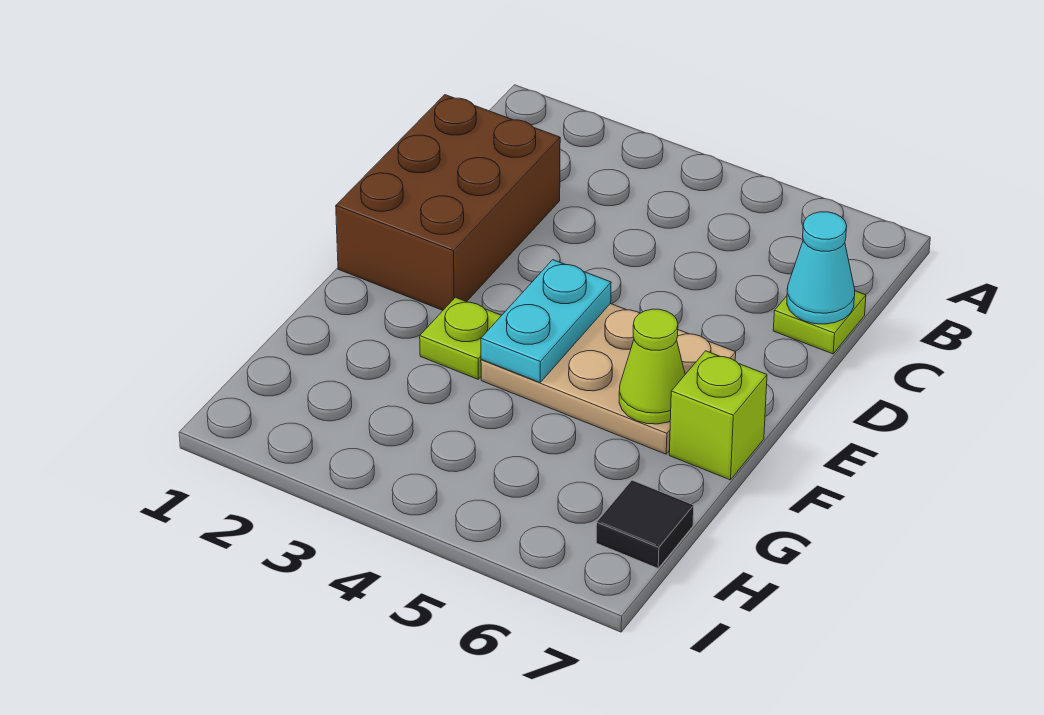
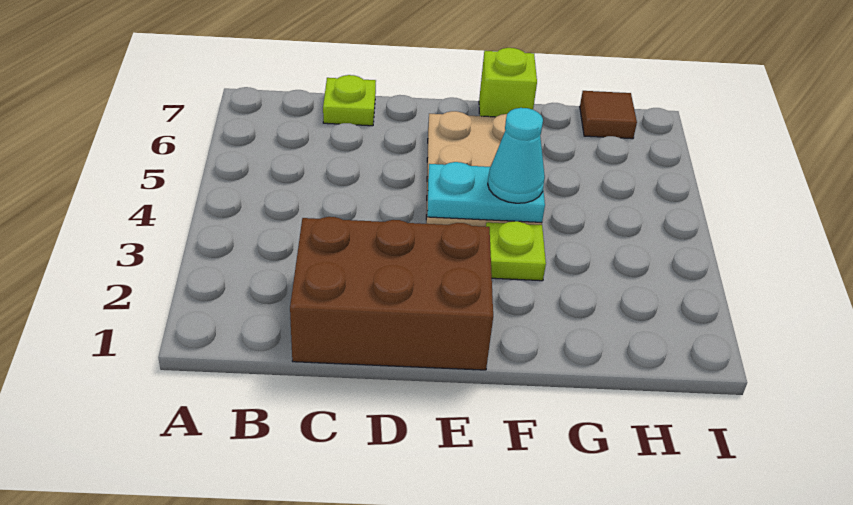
cyan 1x1 cone [787,212,855,324] -> cyan 1x1 cone moved to [488,108,545,203]
lime 1x1 cone [619,309,685,424] -> none
black 1x1 tile [596,480,694,568] -> brown 1x1 tile [580,91,637,139]

